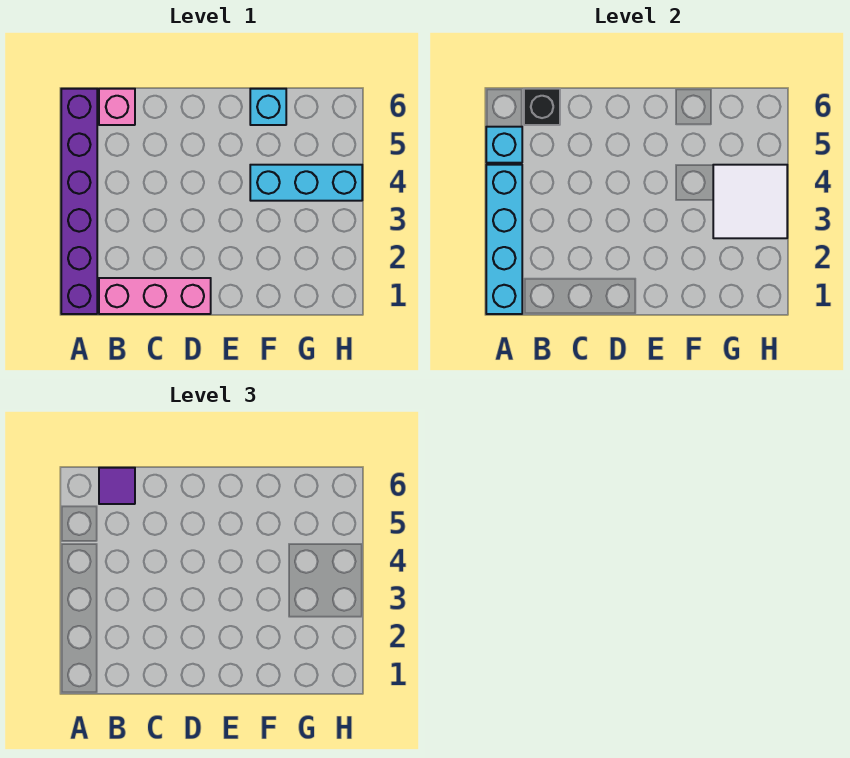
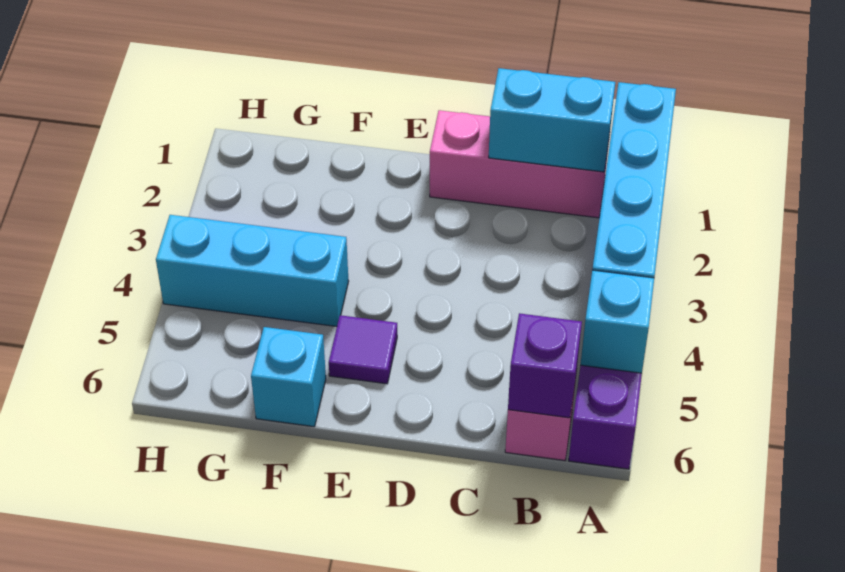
none -> cyan 1x2 brick [489,68,615,172]
black 1x1 brick [524,89,560,125] -> purple 1x1 brick [508,313,582,418]
purple 1x1 tile [99,468,135,504] -> purple 1x1 tile moved to [329,315,397,384]
white 2x2 tile [713,165,787,238] -> none

